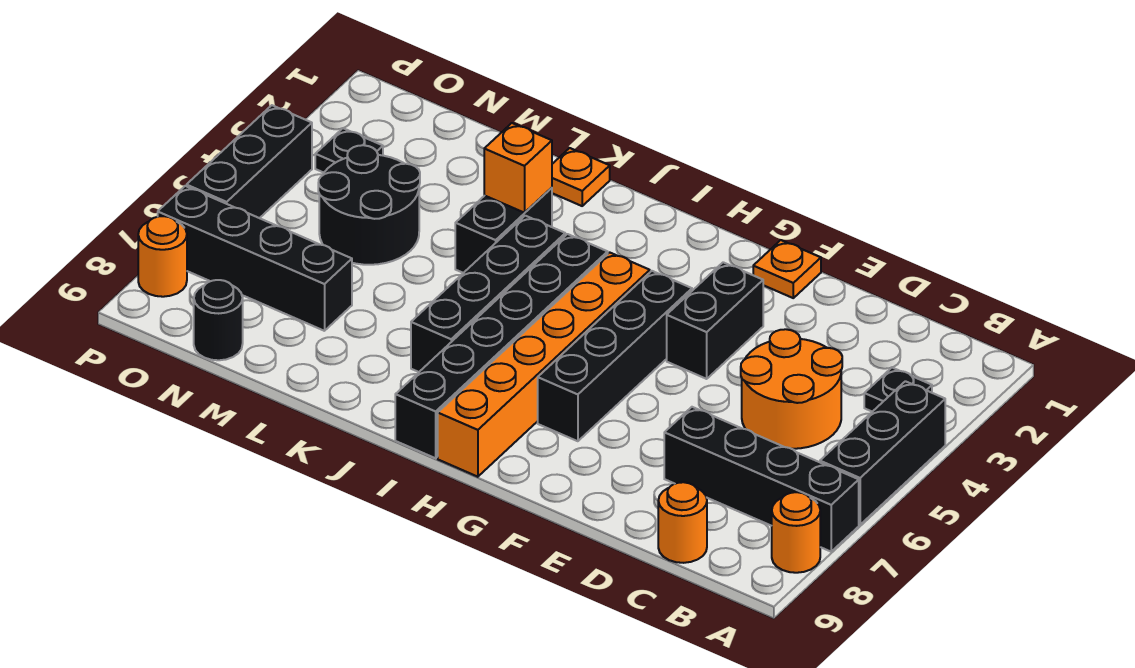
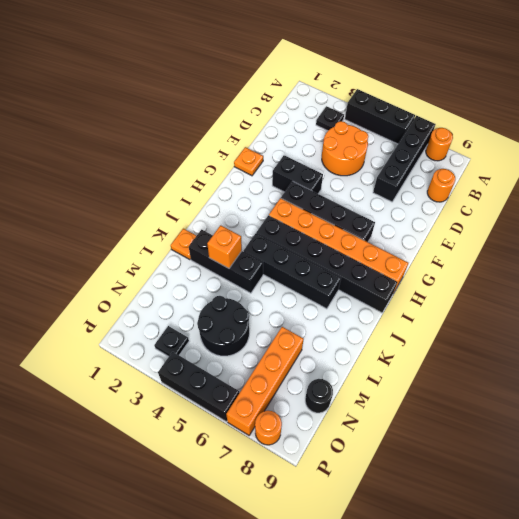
black 1x2 brick [455,188,552,273] -> black 1x3 brick [189,230,263,293]
black 1x4 brick [158,186,352,331] -> orange 1x4 brick [226,327,304,435]

